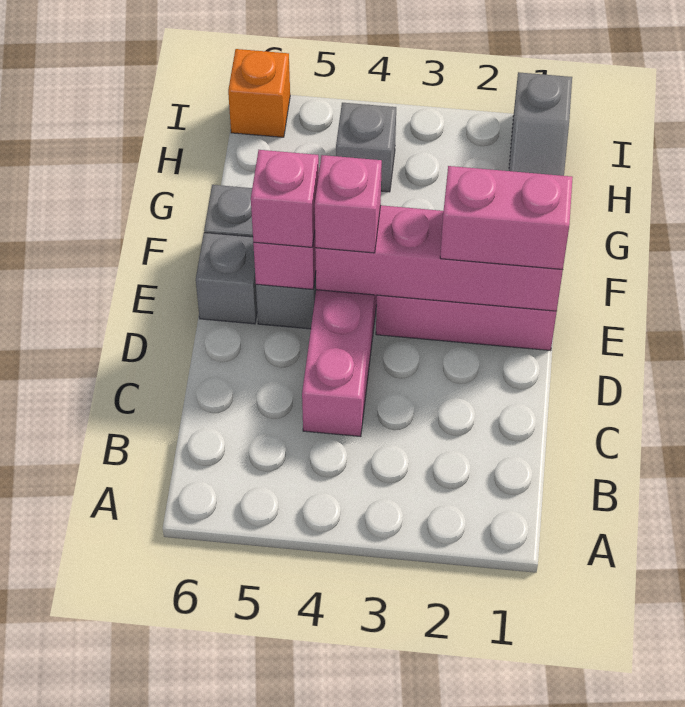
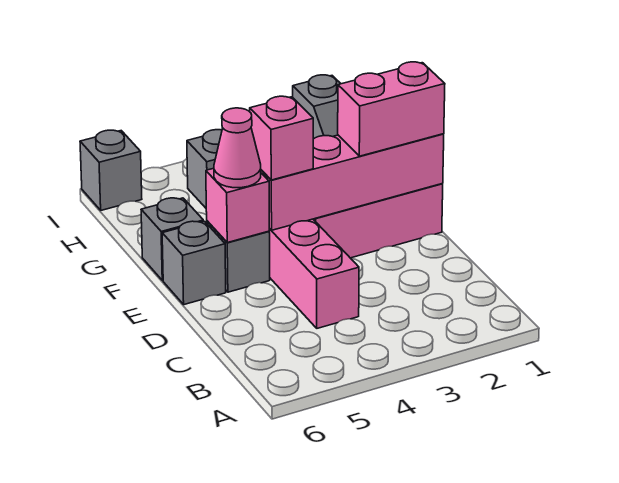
pink 1x1 brick [251,150,319,247] -> pink 1x1 cone [214,108,261,188]
orange 1x1 brick [228,49,290,137] -> grey 1x1 brick [80,130,142,210]

